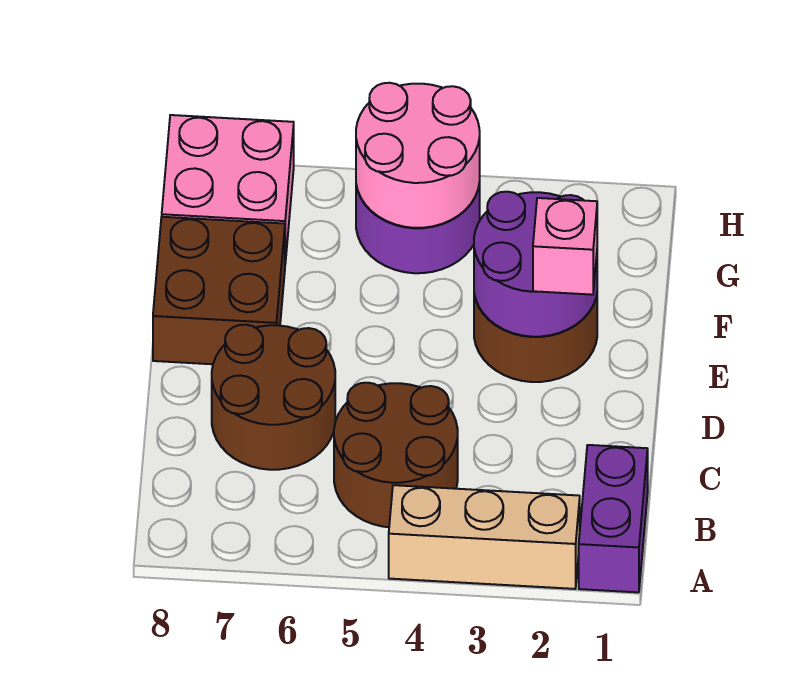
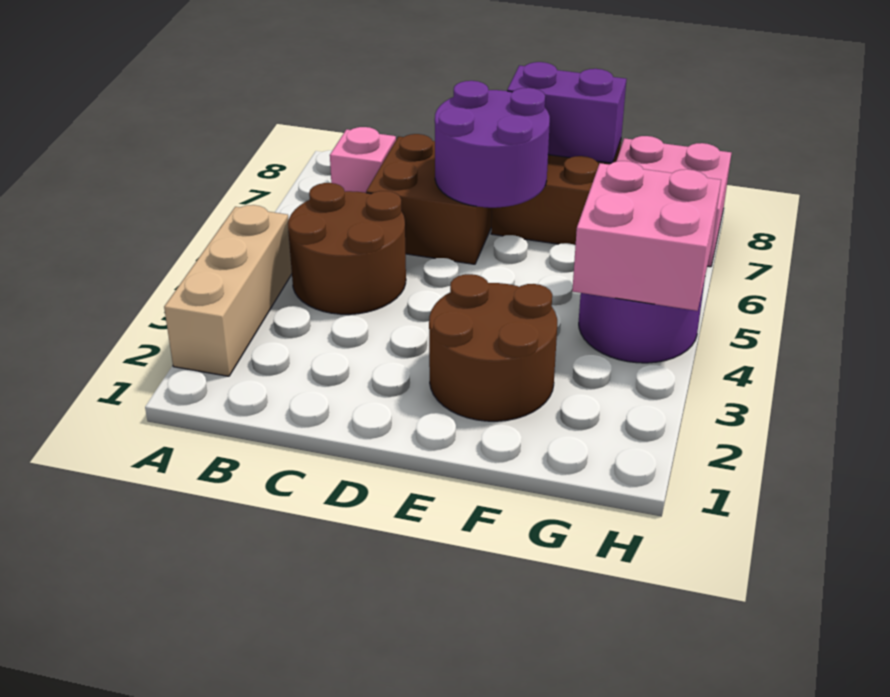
purple 1x2 brick [579,445,648,592] -> purple 1x2 brick moved to [507,62,626,163]
brown 2x2 round brick [212,325,335,470] -> brown 2x2 brick [366,134,492,264]
purple 2x2 round brick [474,192,597,337] -> purple 2x2 round brick moved to [435,81,550,208]
pink 1x1 brick [533,198,597,295] -> pink 1x1 brick moved to [330,127,396,193]
pink 2x2 round brick [356,83,480,228] -> pink 2x2 brick [572,161,721,311]

